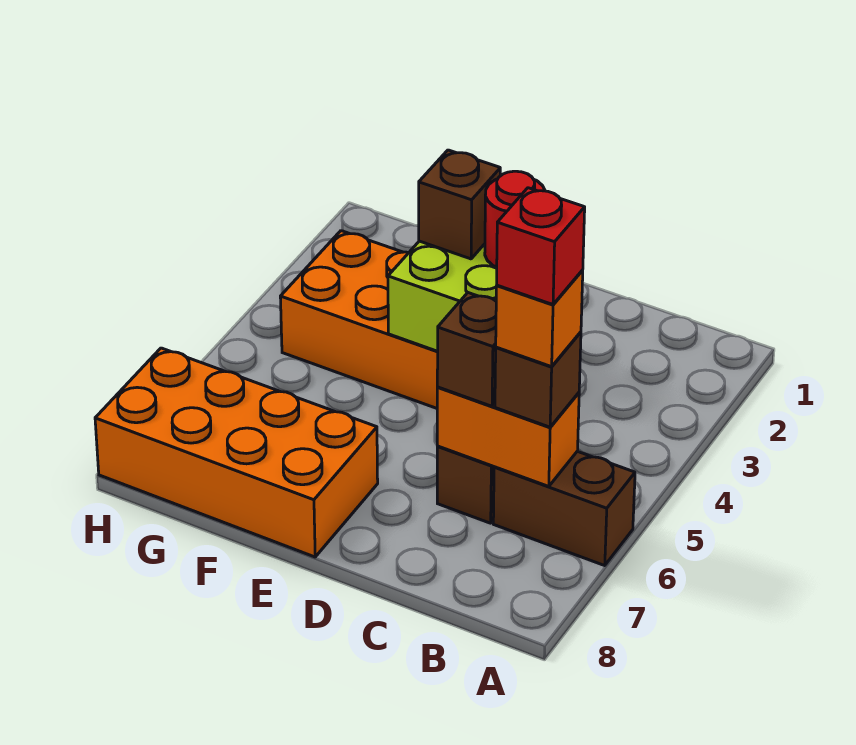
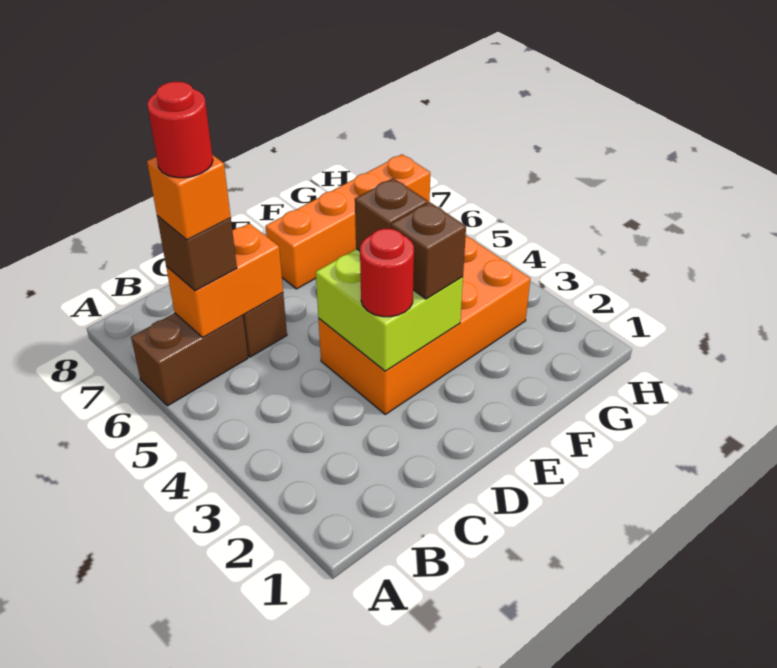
red 1x1 brick [497,188,585,305] -> red 1x1 round brick [147,82,213,178]
brown 1x1 brick [437,293,496,406] -> brown 1x1 brick moved to [355,178,428,251]
orange 2x4 brick [95,348,378,557] -> orange 1x4 brick [266,154,430,289]

